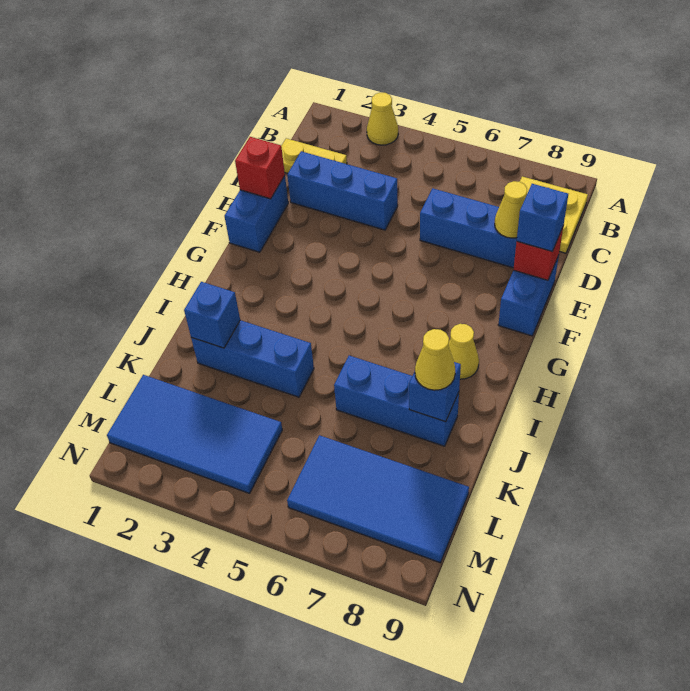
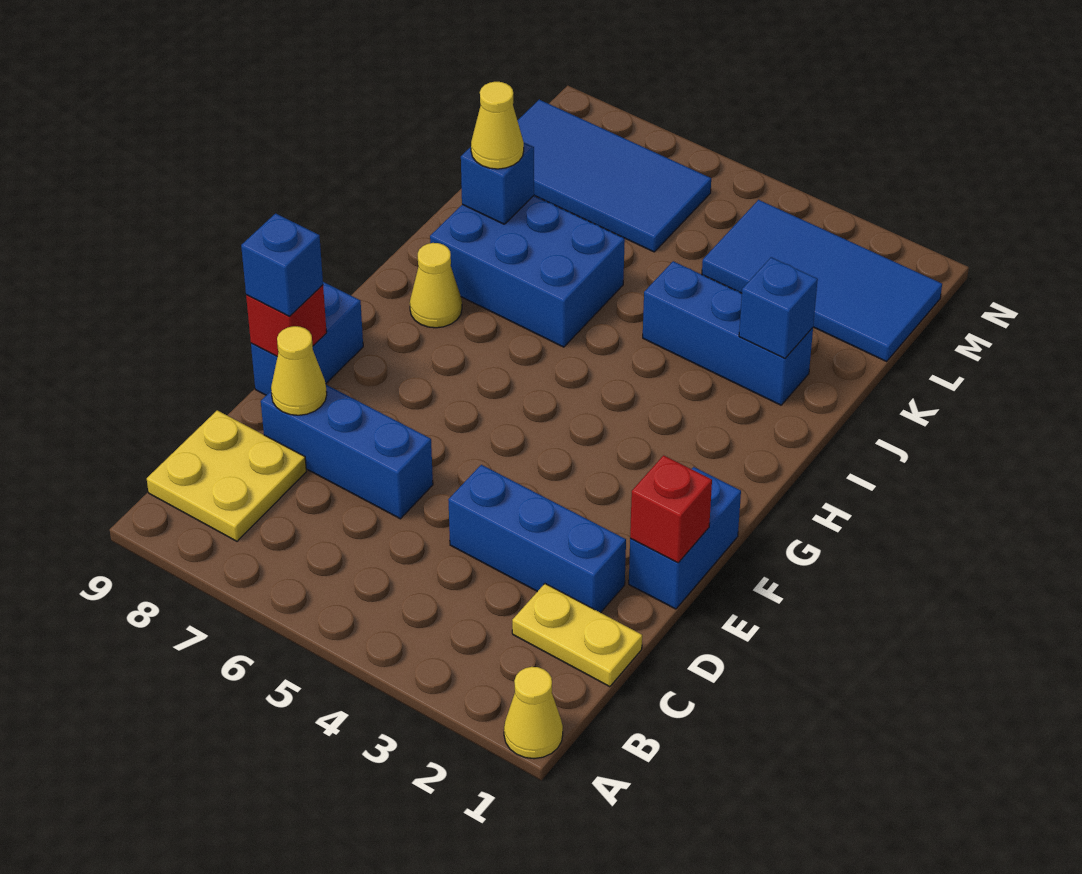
yellow 1x1 cone [367,93,398,145] -> yellow 1x1 cone moved to [504,667,563,759]
blue 1x3 brick [334,356,459,446] -> blue 2x3 brick [430,196,625,347]

